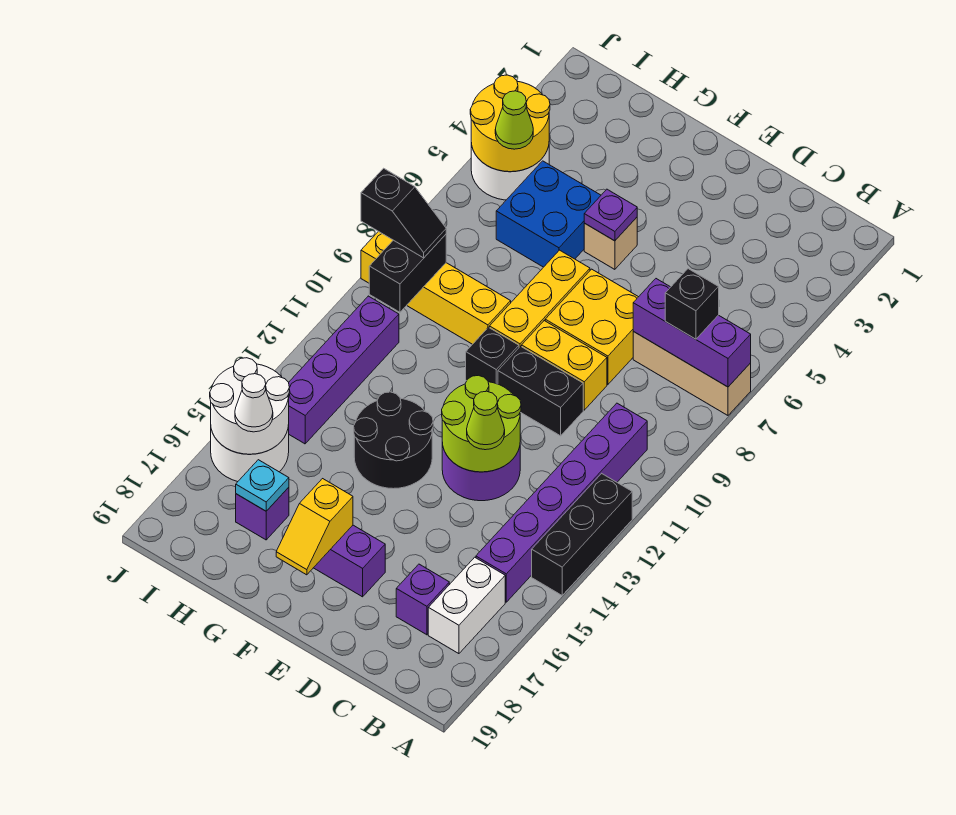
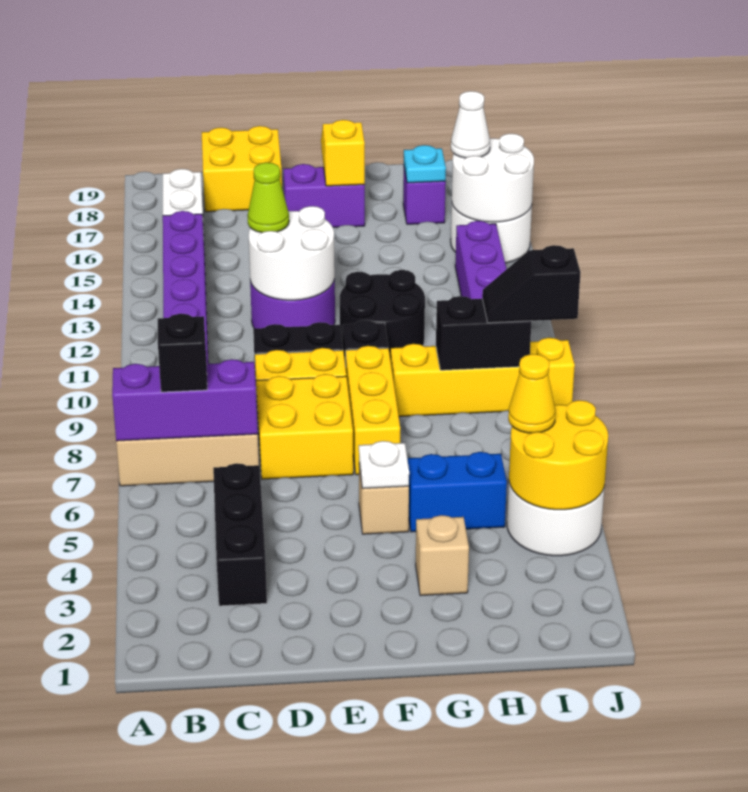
black 1x3 brick [532,474,632,595] -> black 1x3 brick moved to [213,463,267,606]
purple 1x1 brick [396,564,449,635] -> none
none -> yellow 2x2 brick [202,126,282,212]
lime 2x2 round brick [442,375,521,472] -> white 2x2 round brick [249,206,335,300]
purple 1x1 plate [584,189,637,241] -> white 1x1 plate [359,441,409,489]
black 2x2 round brick [354,392,433,489] -> black 2x2 round brick moved to [340,270,425,360]
none -> tan 1x1 brick [416,515,469,596]
blue 2x2 brick [496,161,601,267] -> blue 1x2 brick [407,452,507,532]
lime 1x1 cone [495,91,533,149] -> yellow 1x1 cone [508,354,555,433]
black 1x2 brick [369,235,446,312] -> black 1x2 brick turned to [436,296,531,370]

